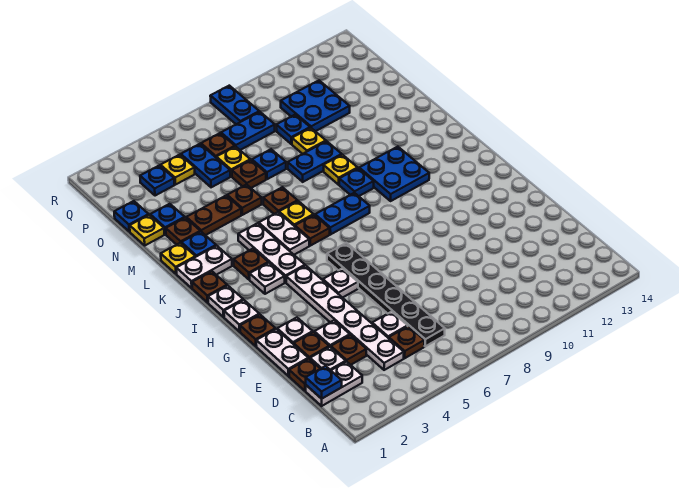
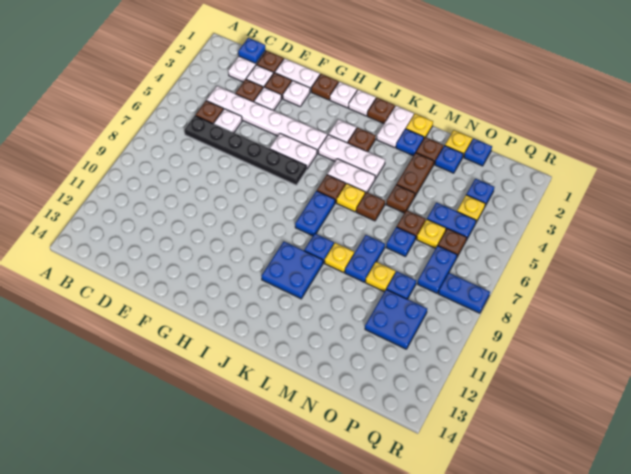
white 1x1 plate [323,268,358,298] -> white 1x2 plate [270,133,317,169]

